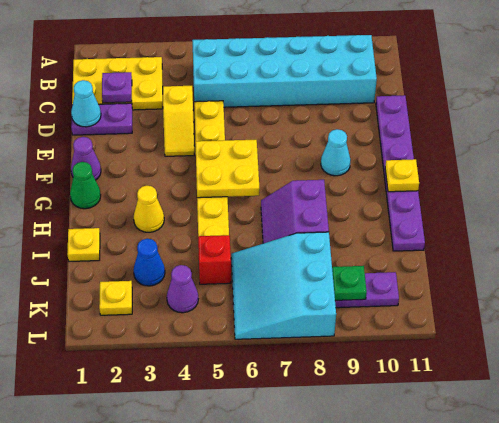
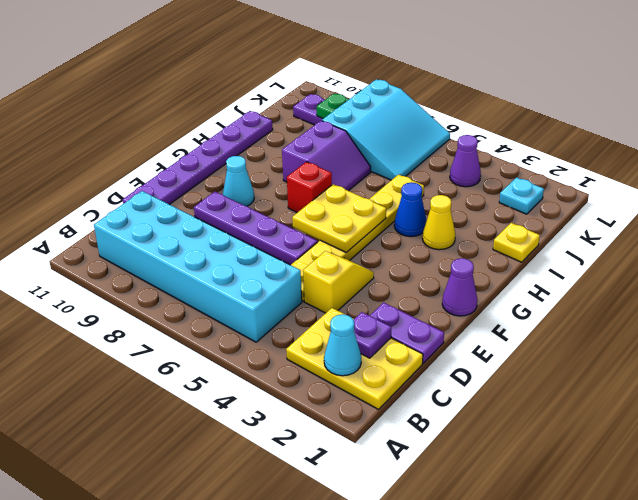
cyan 1x1 cone [71,80,101,127] -> cyan 1x1 cone moved to [324,314,361,376]
none -> purple 1x4 plate [194,192,318,265]
green 1x1 cone [70,162,101,209] -> none
yellow 1x1 plate [385,159,419,192] -> none
blue 1x1 cone [134,239,165,286] -> blue 1x1 cone moved to [394,183,427,237]
red 1x1 brick [198,235,231,284] -> red 1x1 brick moved to [287,162,332,213]
yellow 1x1 plate [99,281,132,315] -> cyan 1x1 plate [499,177,544,214]

